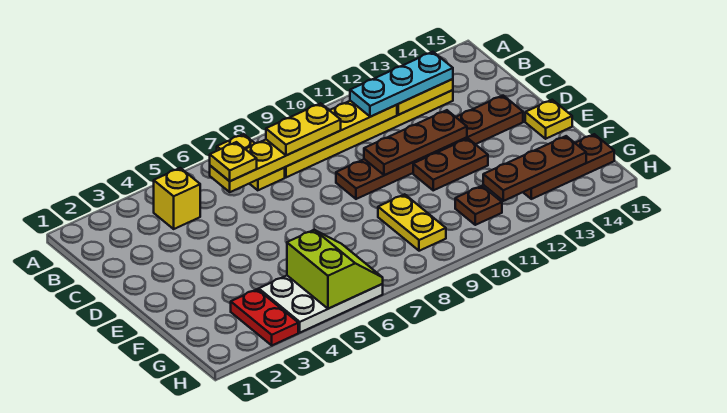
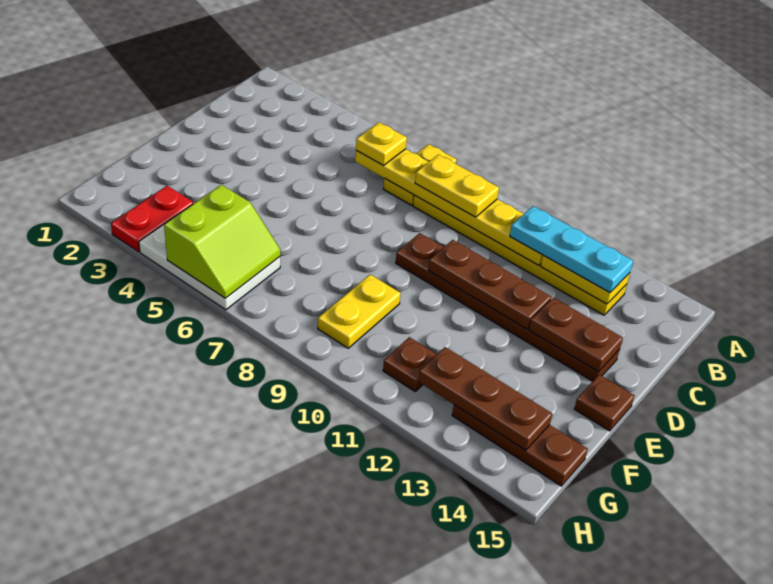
yellow 1x1 brick [154,168,200,229] -> none
brown 1x2 plate [413,139,488,190] -> brown 1x2 plate moved to [529,298,623,372]
yellow 1x1 plate [525,100,572,139] -> brown 1x1 plate [574,375,634,431]

